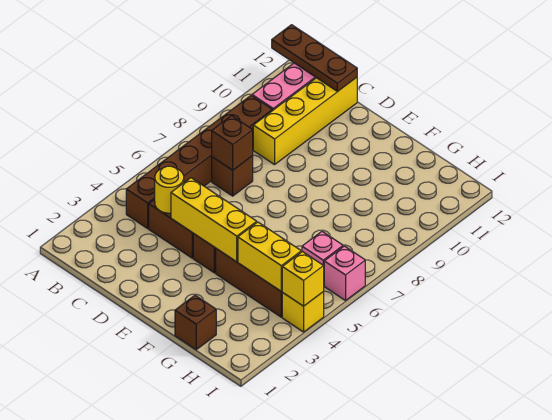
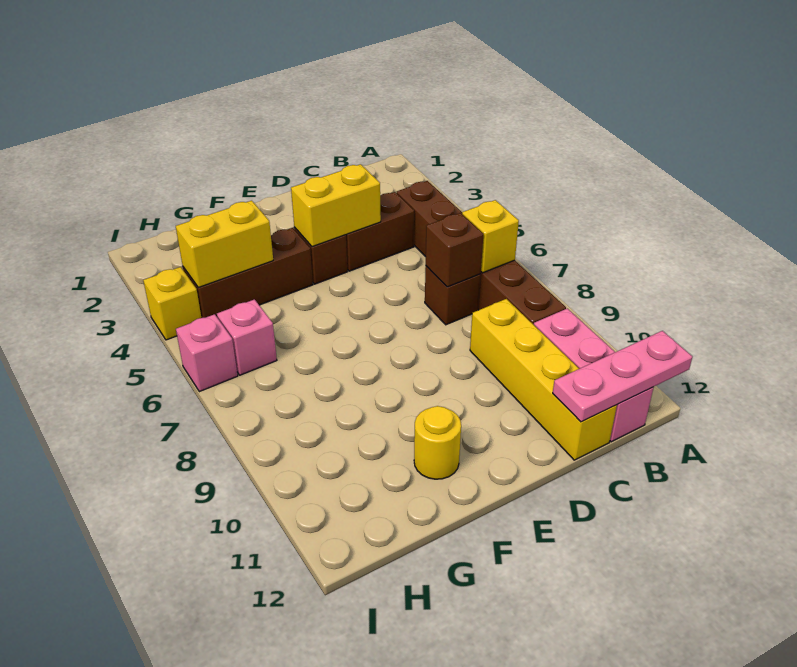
brown 1x3 plate [272,25,357,91] -> pink 1x3 plate [553,331,692,422]
yellow 1x1 round brick [155,166,184,213] -> yellow 1x1 round brick moved to [414,406,461,479]
yellow 1x3 brick [171,178,257,262] -> yellow 1x2 brick [291,164,381,247]
brown 1x1 brick [175,295,216,350] -> none
yellow 1x1 brick [282,252,324,306] -> yellow 1x1 brick moved to [462,200,519,273]

